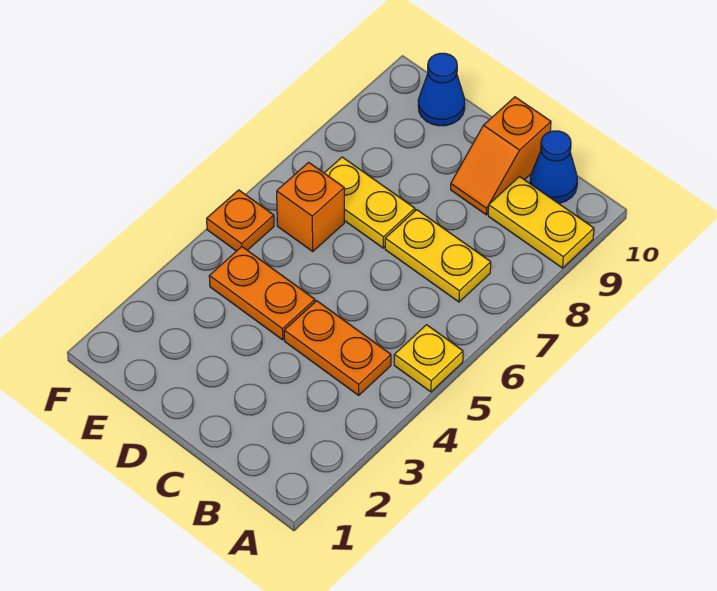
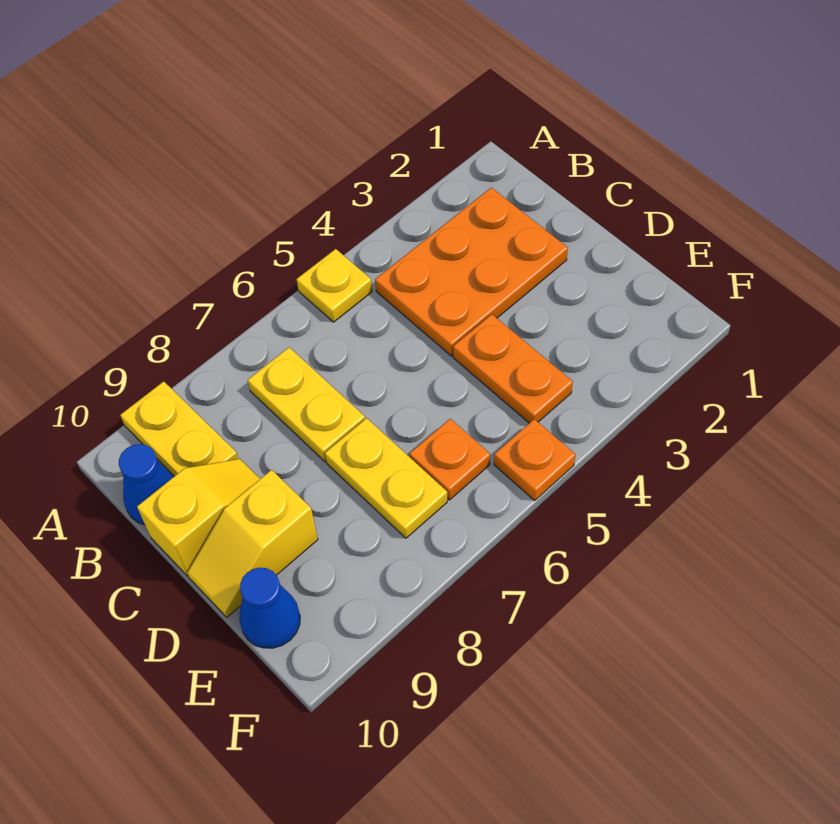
orange 1x2 plate [284,301,391,395] -> orange 2x3 plate [375,188,568,356]
orange 1x2 slope [451,97,551,215] -> yellow 1x2 slope [137,459,260,576]
none -> yellow 1x2 slope [187,470,318,617]
orange 1x1 brick [277,162,344,251] -> orange 1x1 plate [409,419,490,500]

